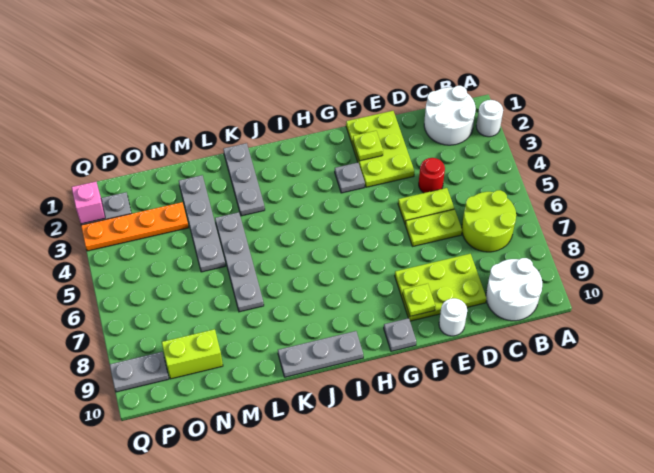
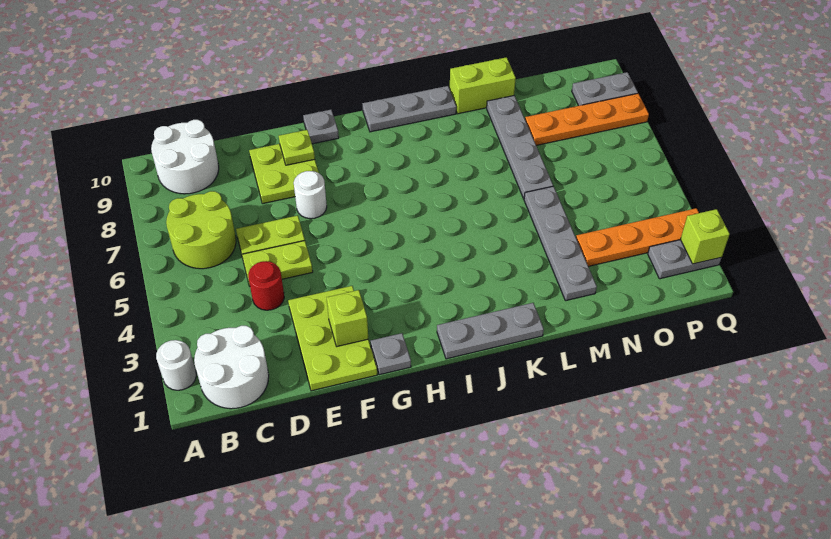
lime 2x3 plate [395,254,487,321] -> lime 2x2 plate [249,144,319,204]
white 1x1 round brick [439,298,467,336] -> white 1x1 round brick moved to [294,171,327,219]
lime 1x1 plate [353,131,383,161] -> lime 1x1 brick [327,290,368,346]
grey 1x1 plate [335,163,365,193] -> grey 1x1 plate moved to [371,333,411,375]
grey 1x3 plate [223,143,265,216] -> grey 1x3 plate turned to [437,303,544,359]
grey 1x4 plate [215,212,264,312] -> grey 1x4 plate moved to [487,96,553,199]
none -> orange 1x4 plate [525,94,649,145]
lime 1x2 brick [162,329,223,379] -> lime 1x2 brick moved to [450,57,516,114]
pink 1x1 brick [72,182,105,224] -> lime 1x1 brick [680,209,730,264]

